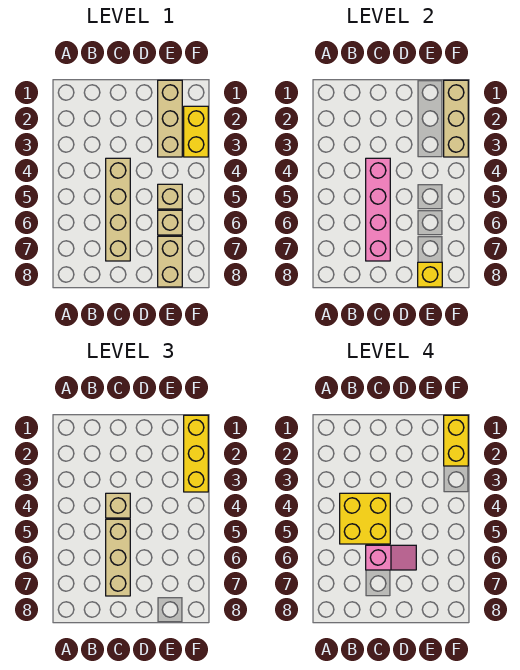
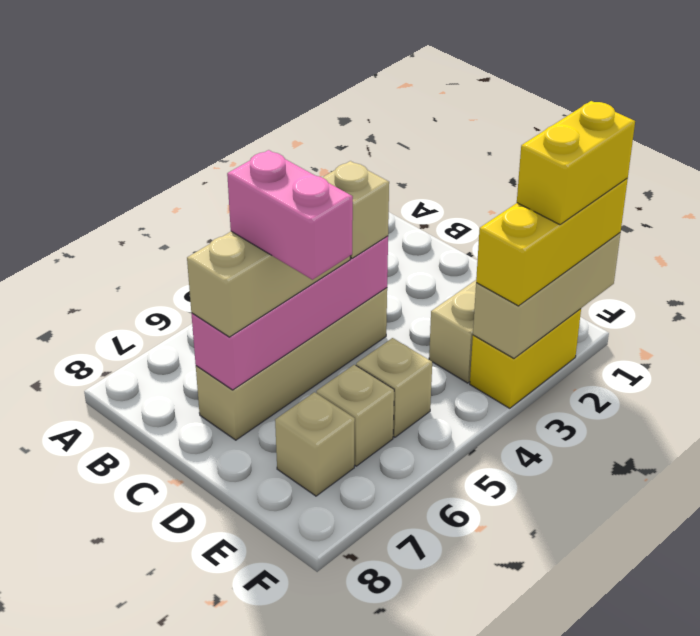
yellow 2x2 brick [340,493,390,544] -> none
pink 1x2 slope [366,545,416,570] -> pink 1x2 brick [227,150,353,280]
tan 1x2 brick [158,236,182,287] -> tan 1x1 brick [275,392,355,496]
yellow 1x1 brick [418,262,442,287] -> none

